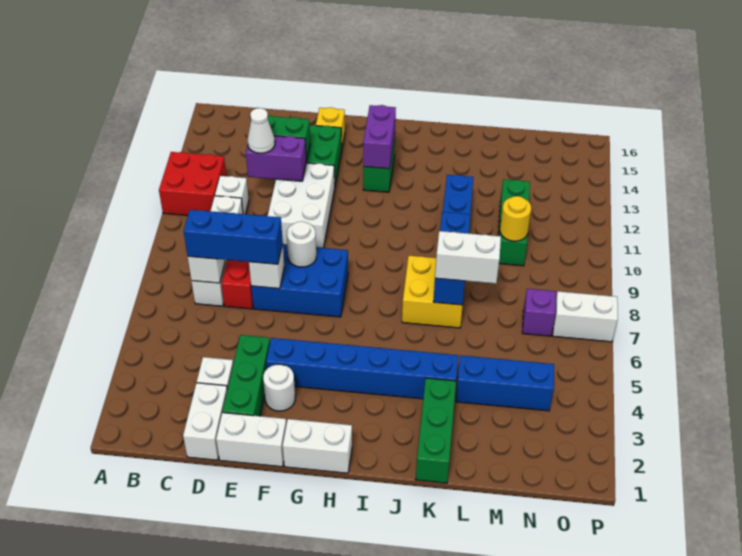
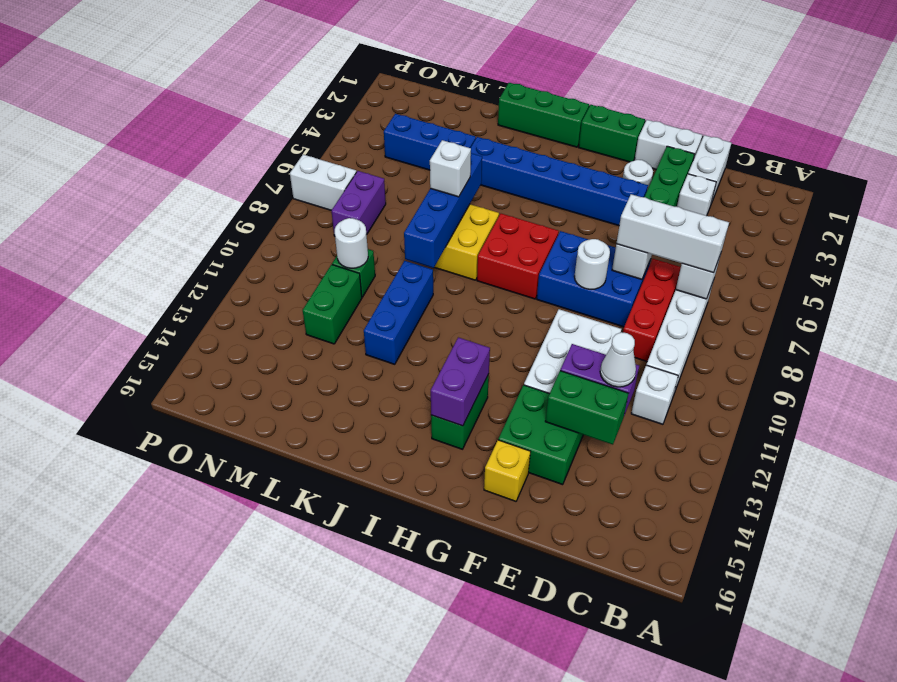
red 2x2 brick [159,152,226,216] -> red 2x2 brick moved to [477,214,559,299]
blue 1x3 brick [184,210,283,264] -> white 1x3 brick [616,194,729,273]
white 1x2 brick [283,419,352,473] -> green 1x2 brick [579,105,645,162]
green 1x3 brick [416,378,456,483] -> green 1x3 brick turned to [498,83,589,147]
blue 1x3 brick [433,212,471,305] -> blue 1x4 brick [404,153,482,268]
white 1x2 brick [435,231,501,284] -> white 1x1 brick [430,140,471,197]
yellow 1x1 round brick [500,196,531,241] -> white 1x1 round brick [335,218,368,268]
purple 1x1 brick [522,289,556,336] -> purple 1x2 brick [331,171,386,236]

